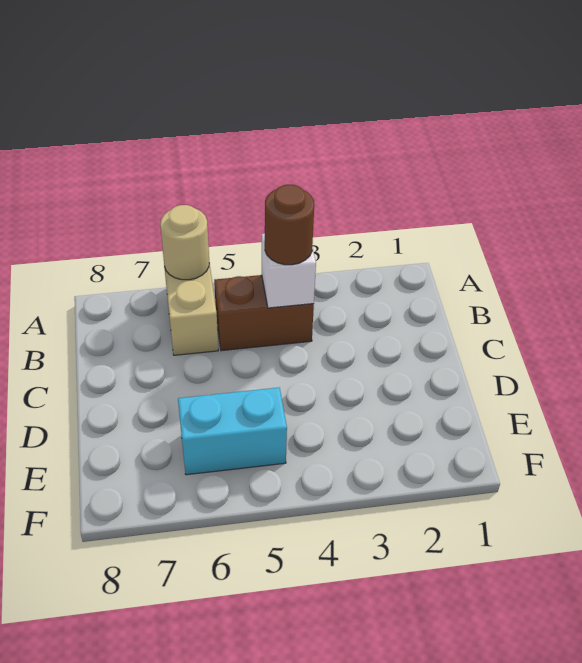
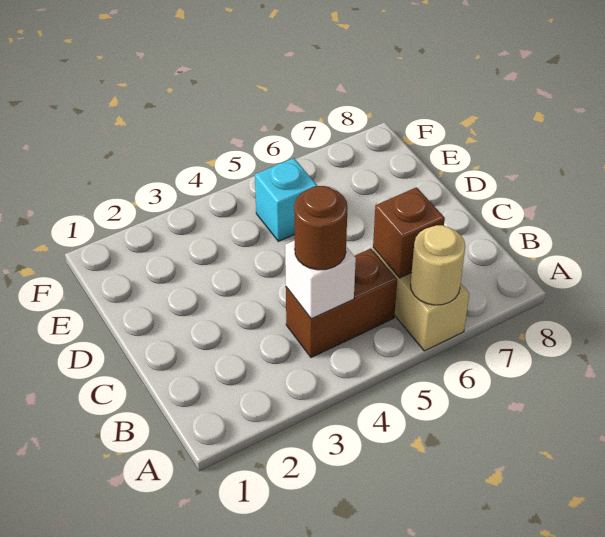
none -> brown 1x1 brick [373,187,445,278]
cyan 1x2 brick [178,388,287,475] -> cyan 1x1 brick [255,158,317,241]

